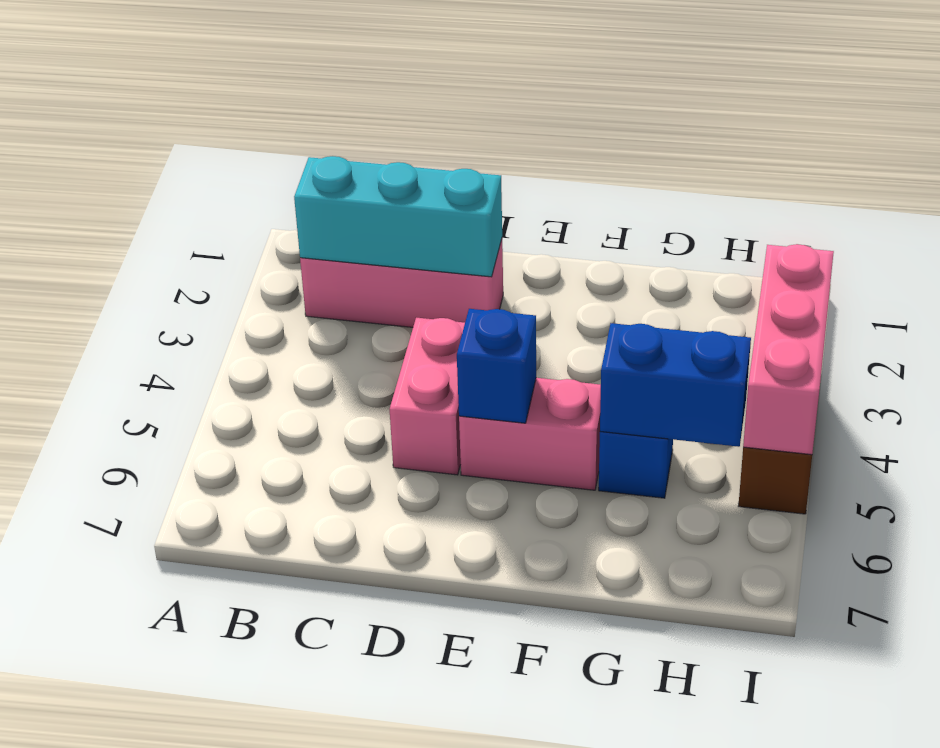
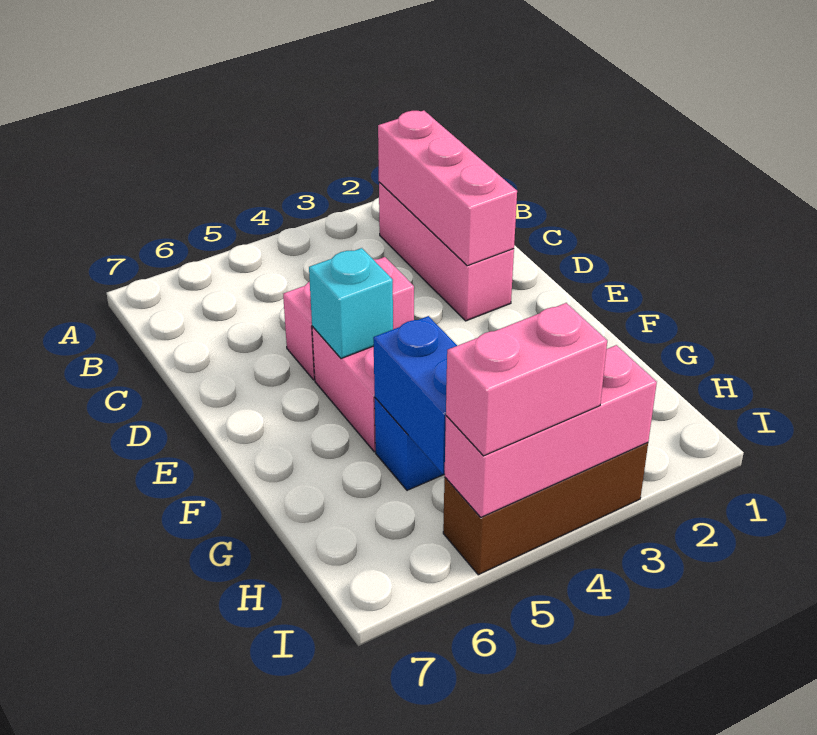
cyan 1x3 brick [294,156,502,277] -> pink 1x3 brick [378,111,517,266]
blue 1x1 brick [457,309,536,423] -> cyan 1x1 brick [309,248,393,359]
none -> pink 1x2 brick [446,303,607,456]

